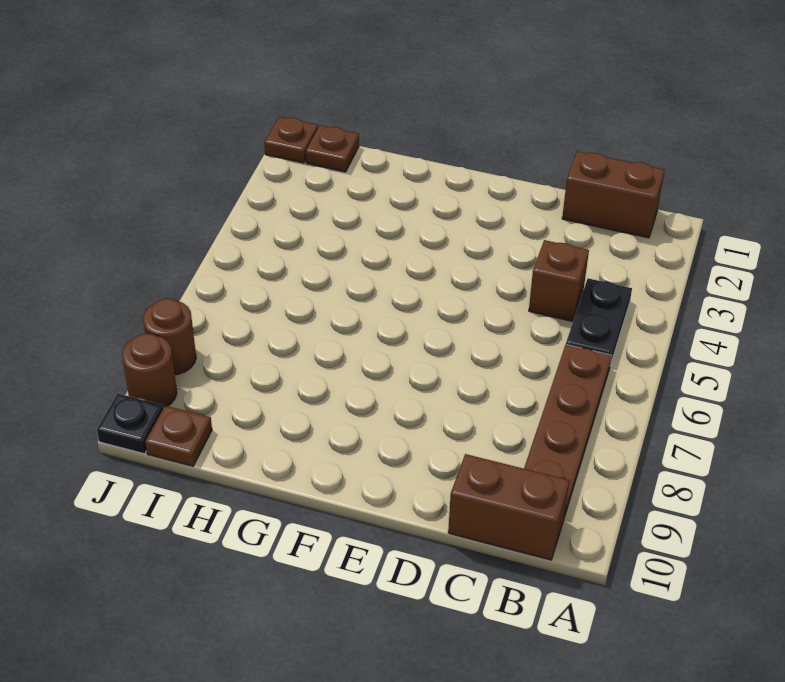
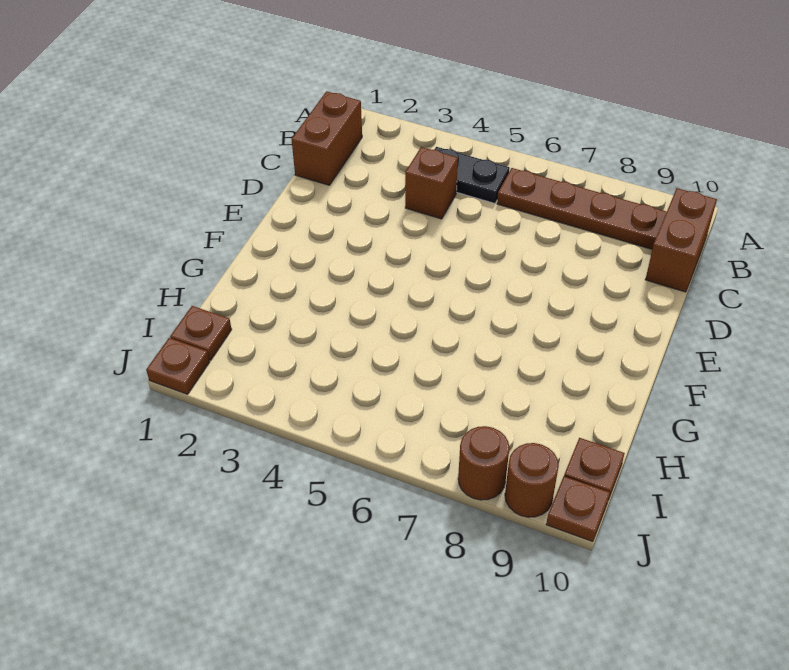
black 1x1 plate [97,394,163,454] -> brown 1x1 plate [546,476,610,542]

